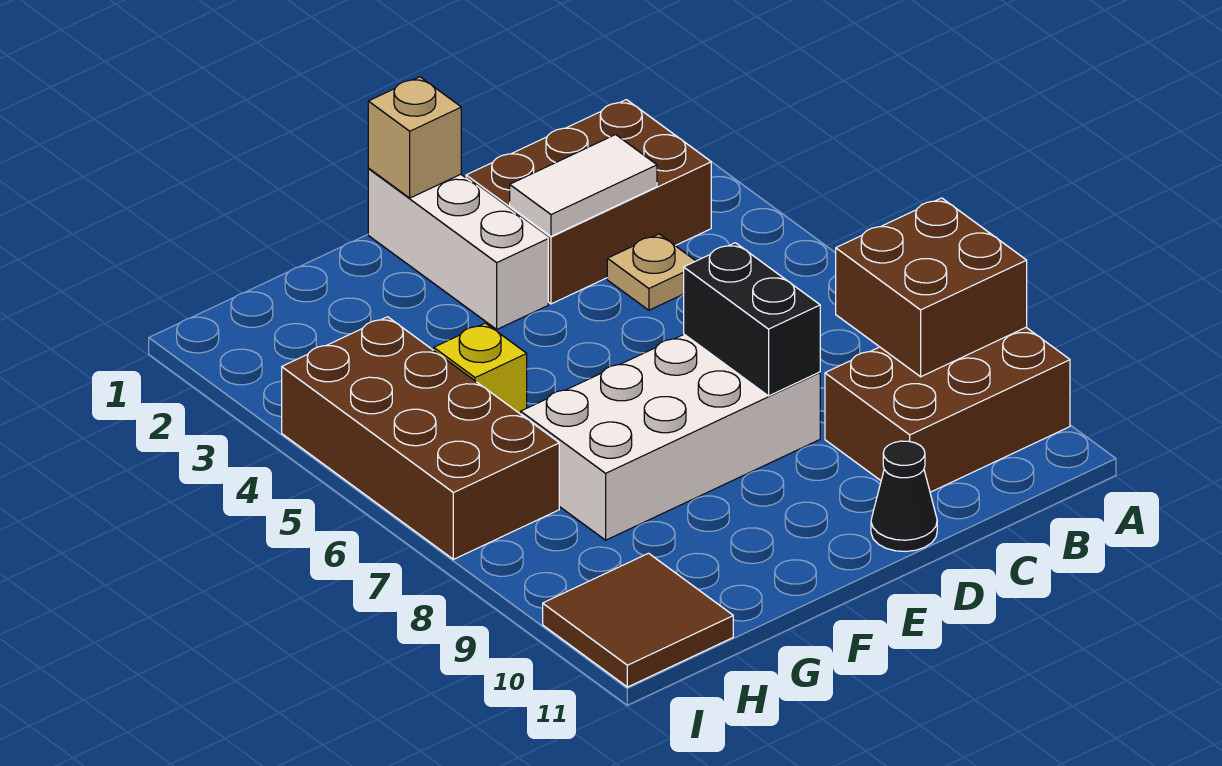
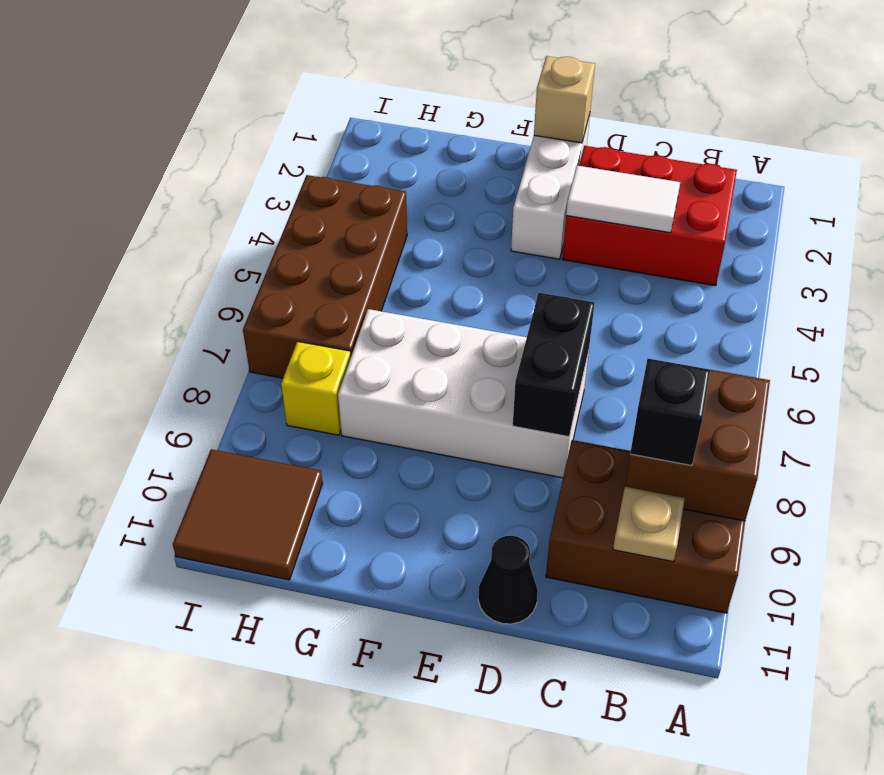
brown 2x3 brick [466,100,711,304] -> red 2x3 brick [562,146,737,286]
none -> black 1x1 brick [630,359,710,465]
tan 1x1 plate [607,234,695,310] -> tan 1x1 plate moved to [613,487,685,562]
yellow 1x1 brick [434,323,527,414] -> yellow 1x1 brick moved to [281,342,351,435]

